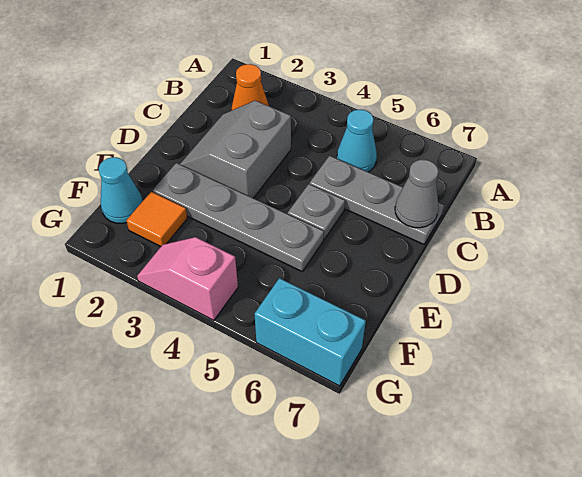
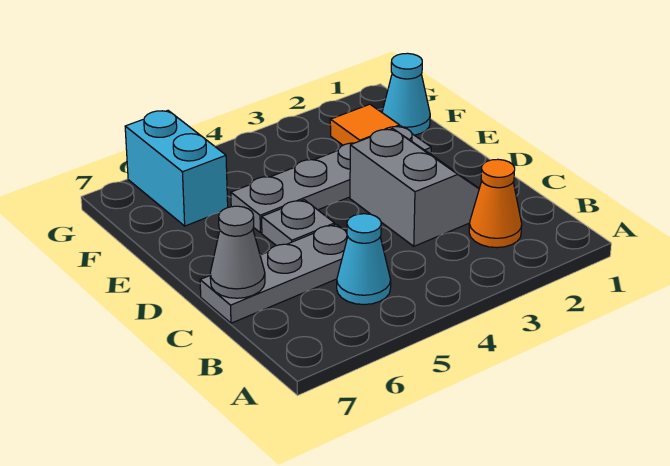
pink 1x2 slope [137,237,238,320] -> none
cyan 1x2 brick [254,278,366,386] -> cyan 1x2 brick turned to [125,111,228,226]

